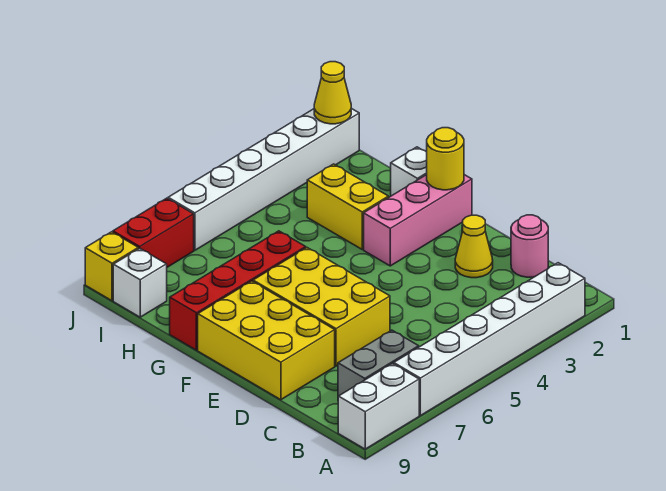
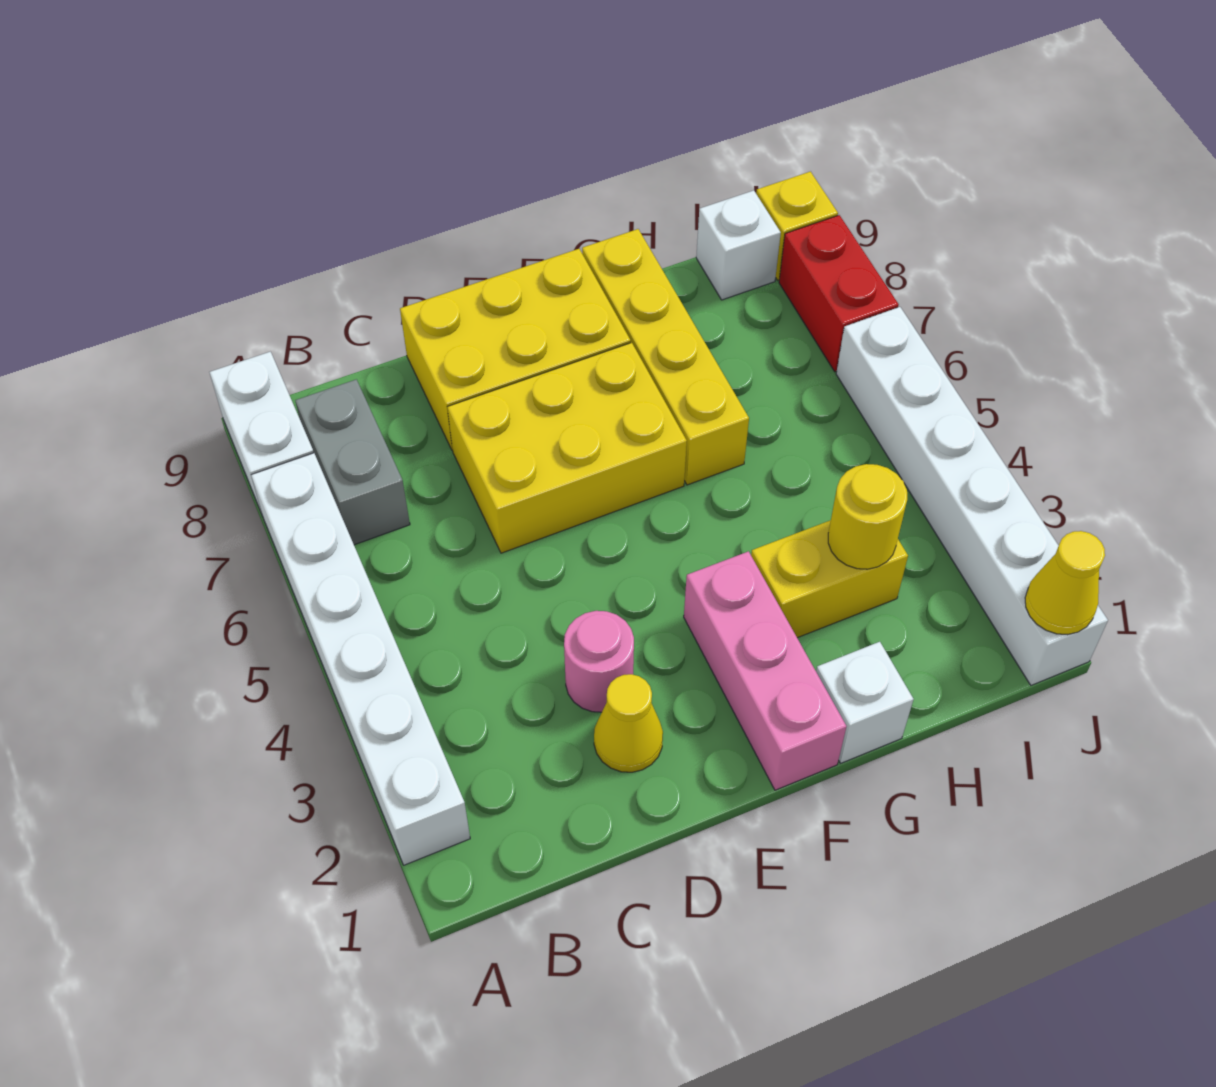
pink 1x1 round brick [511,215,548,277] -> pink 1x1 round brick moved to [564,611,634,712]
yellow 1x1 round brick [427,128,464,190] -> yellow 1x1 round brick moved to [828,464,907,569]
red 1x4 brick [170,231,306,350] -> yellow 1x4 brick [582,229,749,485]

